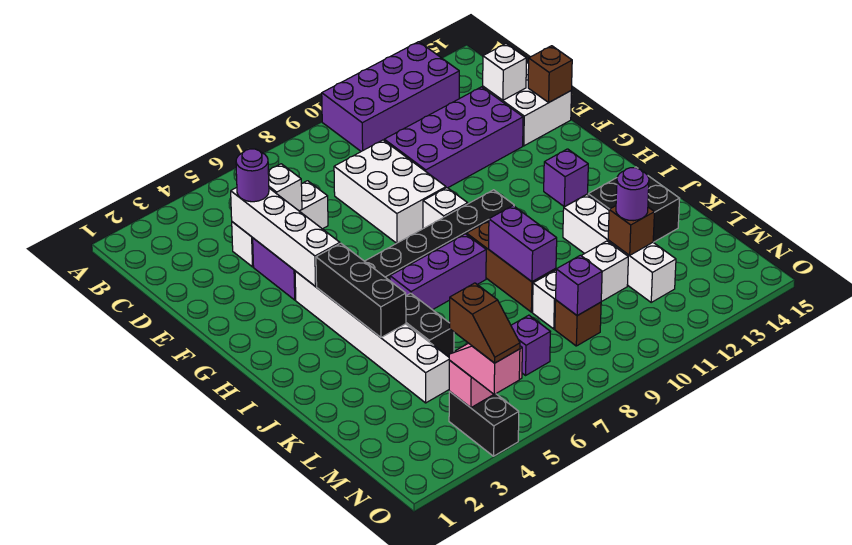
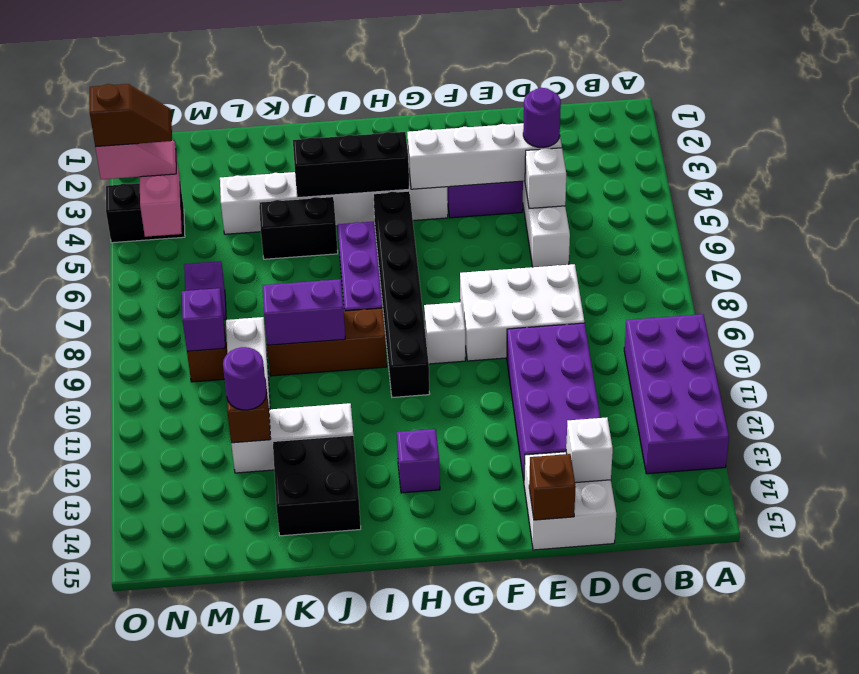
white 1x4 brick [563,194,676,302] -> white 1x3 brick [231,403,353,473]
brown 1x2 slope [450,283,520,363] -> brown 1x2 slope turned to [90,84,172,147]

